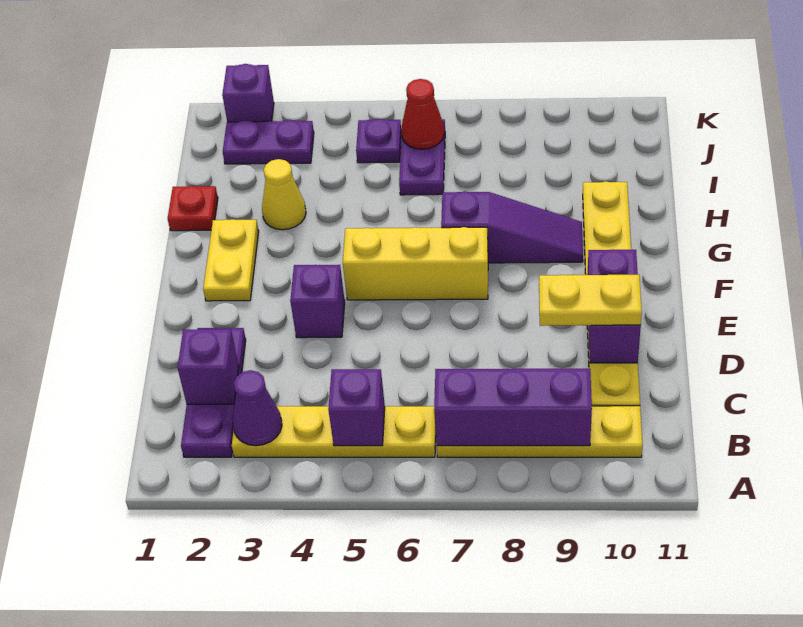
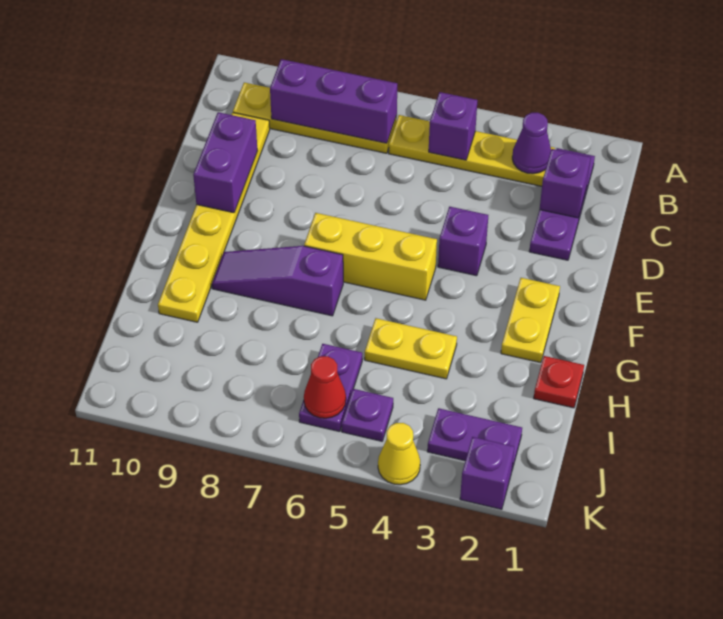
yellow 1x2 plate [539,275,642,326] -> yellow 1x2 plate moved to [365,318,457,379]
yellow 1x1 cone [262,159,306,230] -> yellow 1x1 cone moved to [378,423,420,485]

